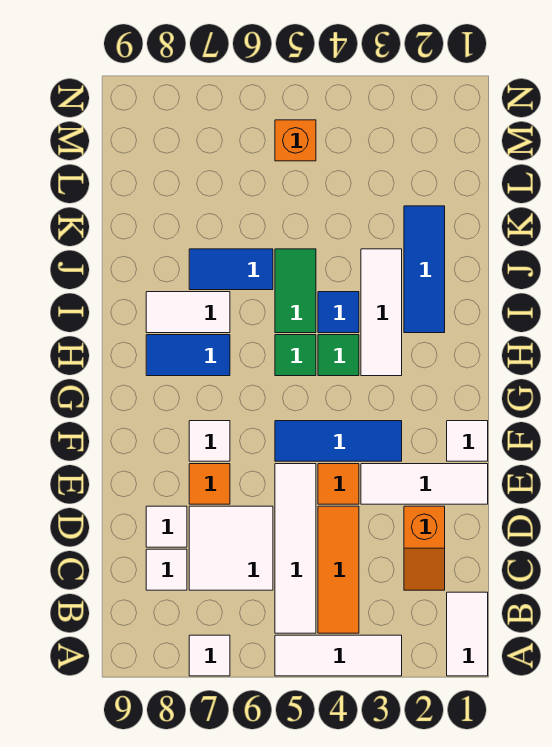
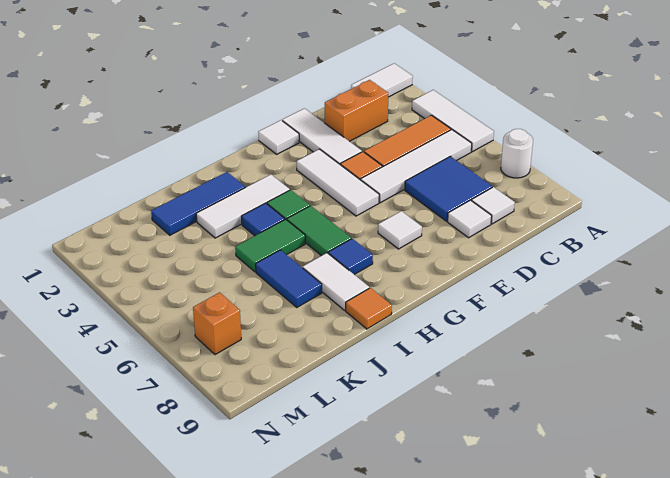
white 1x1 tile [189,635,230,676] -> white 1x1 round brick [501,129,533,178]
orange 1x2 slope [404,506,445,590] -> orange 1x2 brick [325,80,388,141]
white 2x2 tile [189,506,273,590] -> blue 2x2 tile [405,156,492,221]
orange 1x1 tile [189,464,230,504] -> orange 1x1 tile moved to [346,288,392,329]
blue 1x3 tile [275,421,402,461] -> white 1x3 tile [297,149,379,216]
green 1x1 tile [275,335,316,376] -> green 1x2 tile [287,206,351,256]
blue 1x2 tile [146,335,230,376] -> blue 1x1 tile [328,239,373,275]
orange 1x1 brick [275,120,316,161] -> orange 1x1 brick moved to [193,292,241,355]

